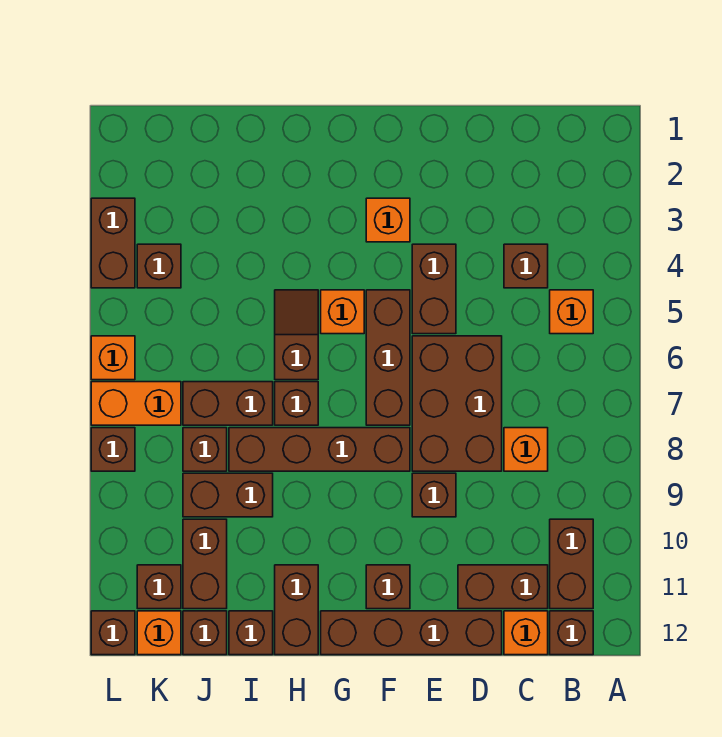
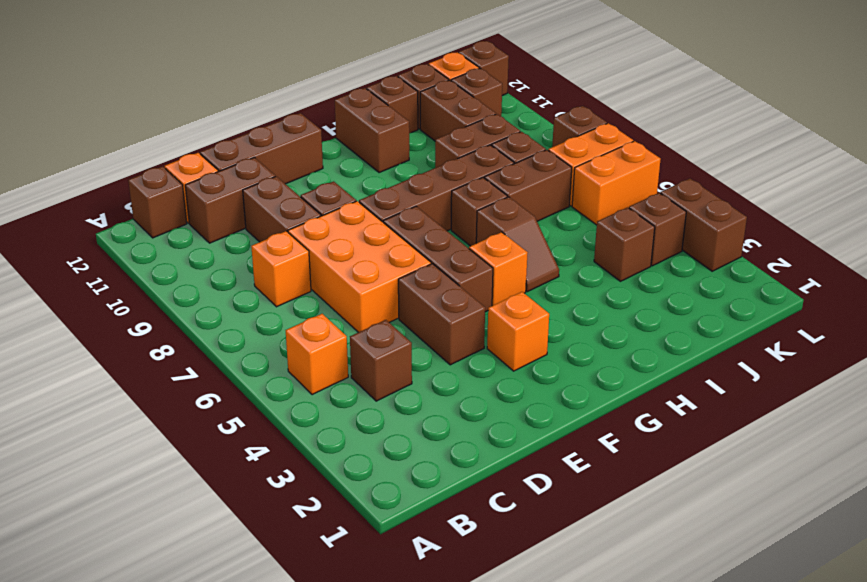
brown 1x2 brick [550,519,593,609] -> brown 1x2 brick moved to [243,176,321,242]
brown 2x3 brick [412,336,502,471] -> orange 2x3 brick [288,201,431,332]
brown 1x4 brick [321,611,502,655] -> brown 1x3 brick [200,113,323,184]
brown 1x1 brick [366,565,410,609] -> brown 1x1 brick moved to [594,207,655,281]
orange 1x1 brick [91,336,135,380] -> orange 1x2 brick [572,141,661,225]

